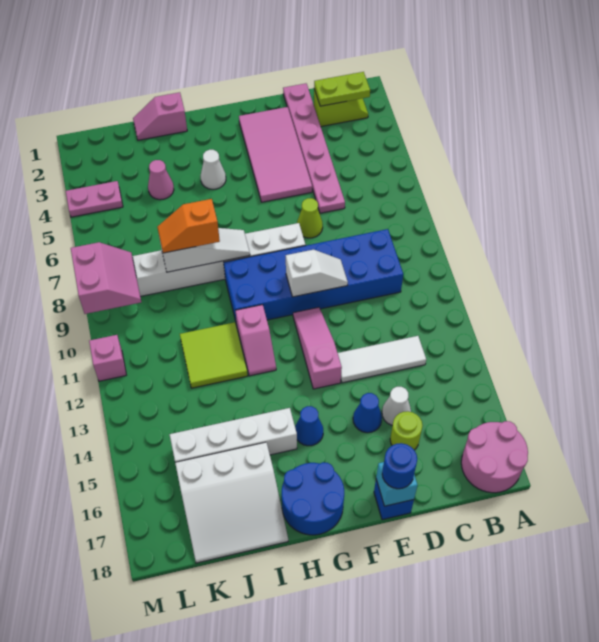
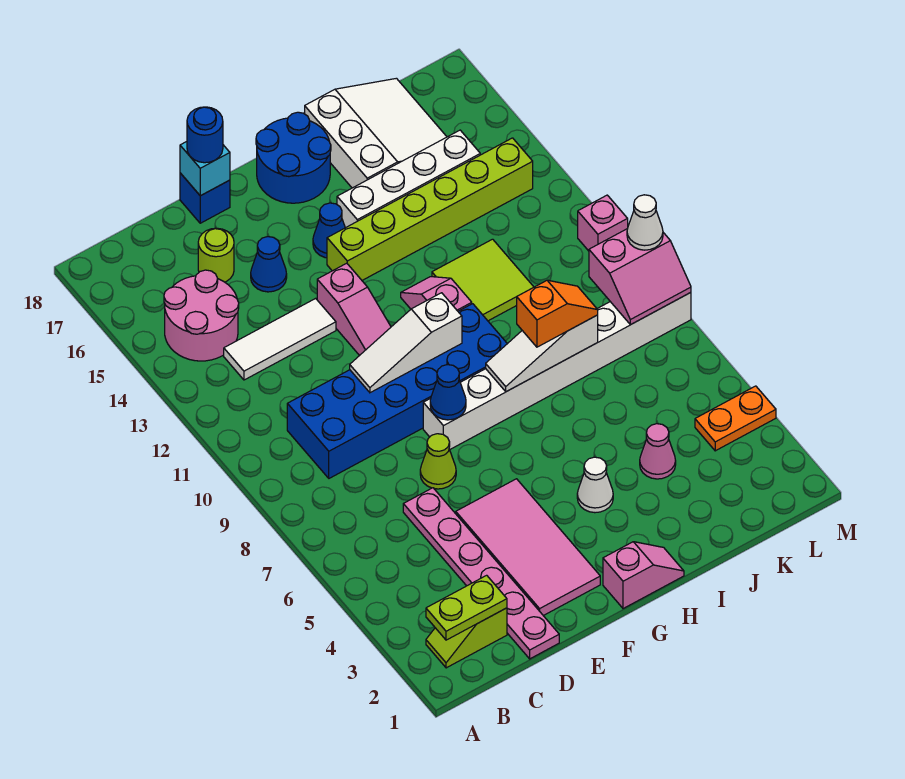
pink 2x2 round brick [461,421,528,493] -> pink 2x2 round brick moved to [164,270,239,361]
white 1x1 cone [382,387,411,425] -> white 1x1 cone moved to [627,195,663,250]
white 1x2 slope [286,250,348,297] -> white 1x3 slope [350,293,462,393]
none -> blue 1x1 cone [430,365,466,420]
none -> lime 1x6 brick [327,138,533,280]
pink 1x2 slope [133,92,187,140] -> pink 1x2 slope moved to [603,542,684,609]
white 3x3 slope [175,442,288,563] -> white 3x3 slope turned to [305,78,447,188]
pink 1x2 plate [66,181,123,217] -> orange 1x2 plate [695,386,776,451]
pink 2x2 slope [71,242,141,314] -> pink 2x2 slope turned to [589,229,691,325]

